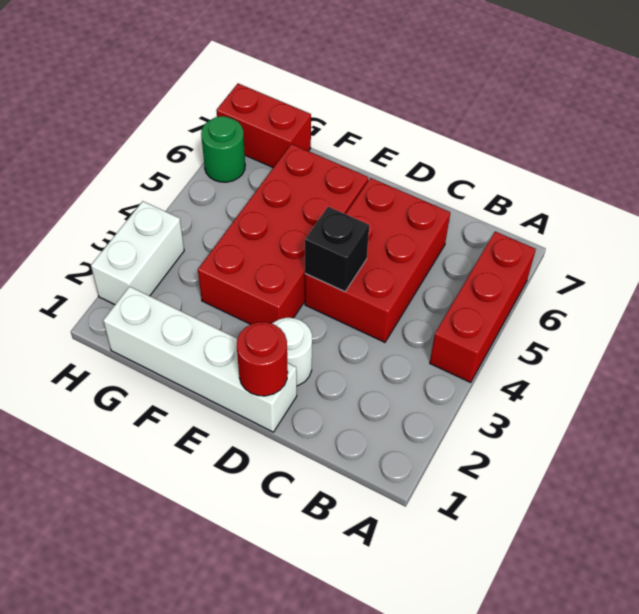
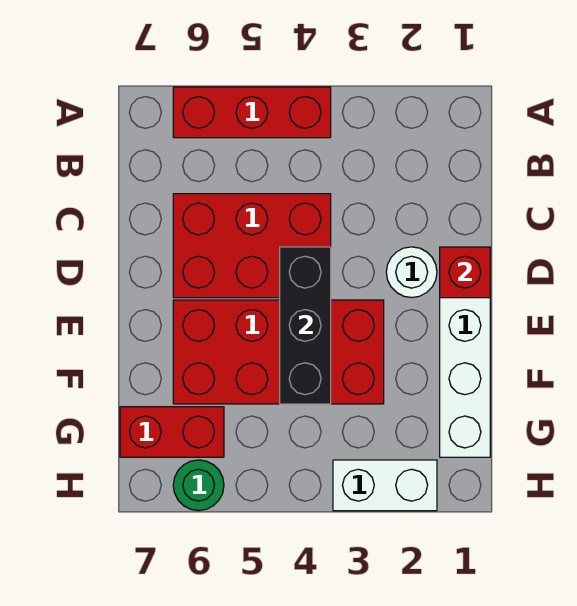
red 1x1 round brick [237,322,288,396] -> red 1x1 brick [440,247,490,298]
black 1x1 brick [305,207,369,292] -> black 1x3 brick [280,247,331,404]
red 1x2 brick [216,84,311,168] -> red 1x2 brick turned to [120,407,224,457]

